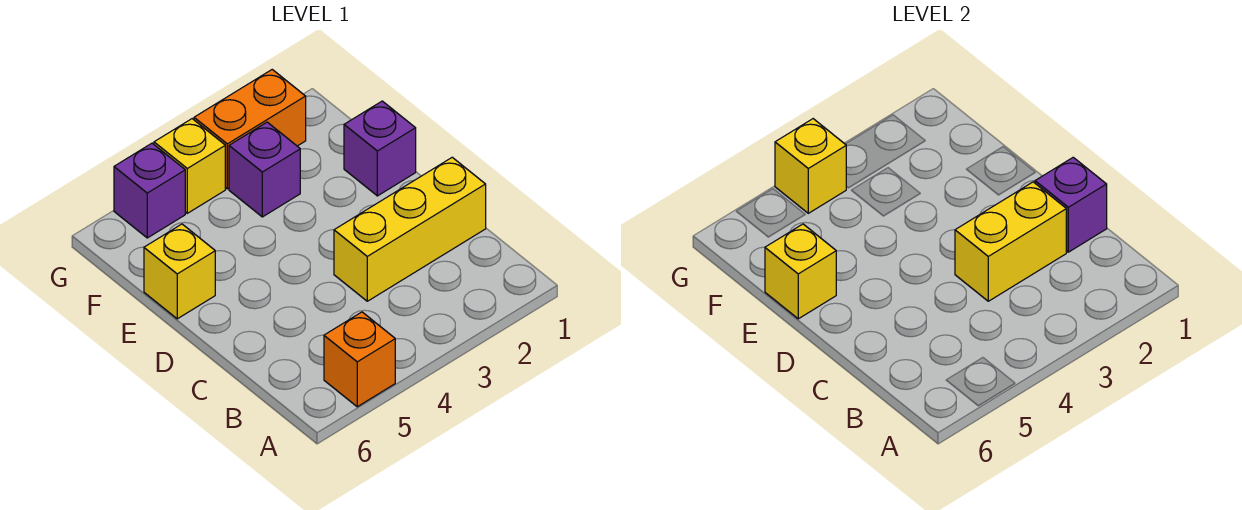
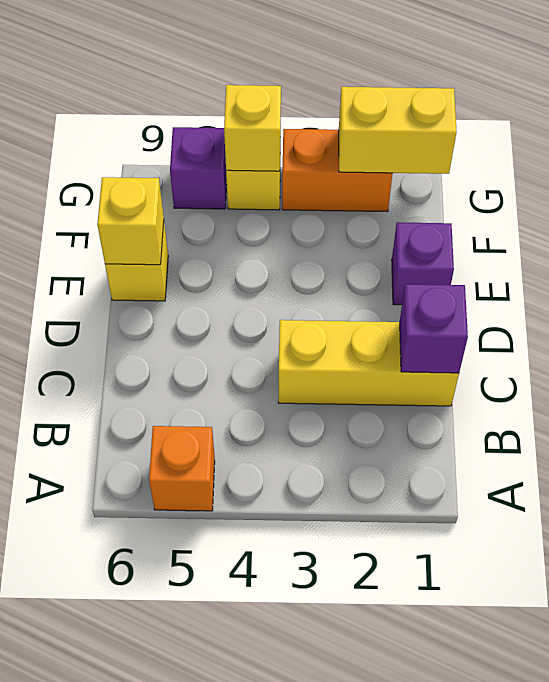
yellow 1x2 brick [955,182,1067,301] -> yellow 1x2 brick moved to [339,87,457,174]
purple 1x1 brick [229,122,300,217] -> none

